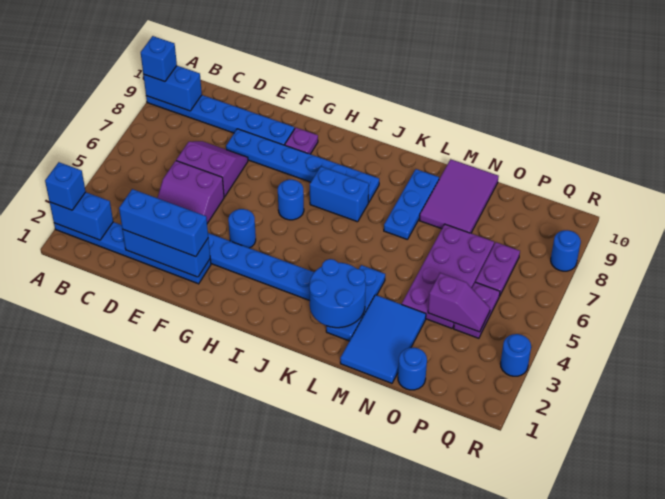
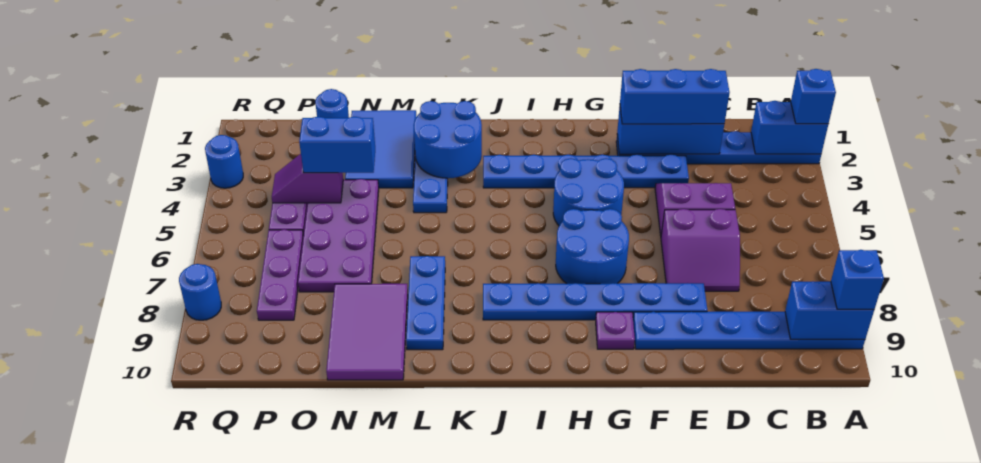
blue 1x1 round brick [228,209,256,248] -> blue 2x2 round brick [553,158,624,226]
blue 1x1 round brick [278,180,304,220] -> blue 2x2 round brick [556,209,629,284]
blue 1x2 brick [310,167,369,222] -> blue 1x2 brick moved to [299,117,375,173]
purple 1x2 plate [476,242,520,296] -> purple 1x3 plate [257,230,303,320]

